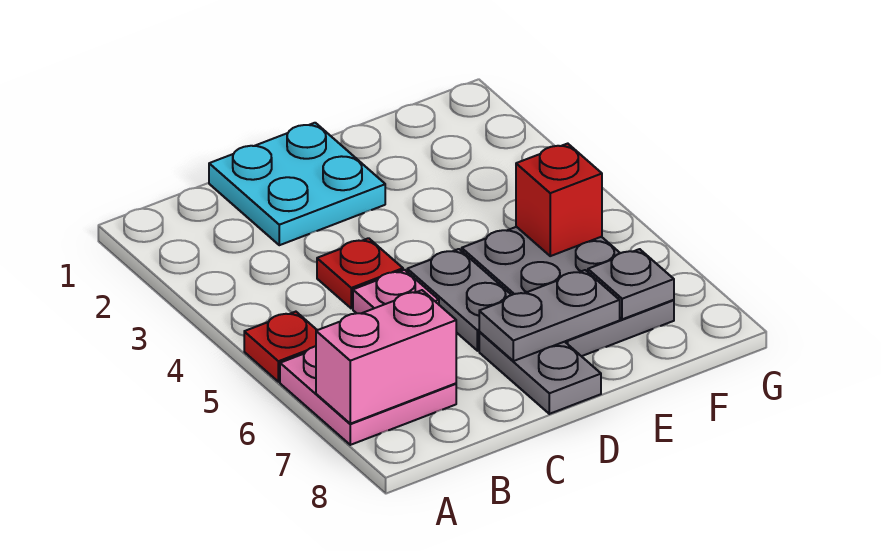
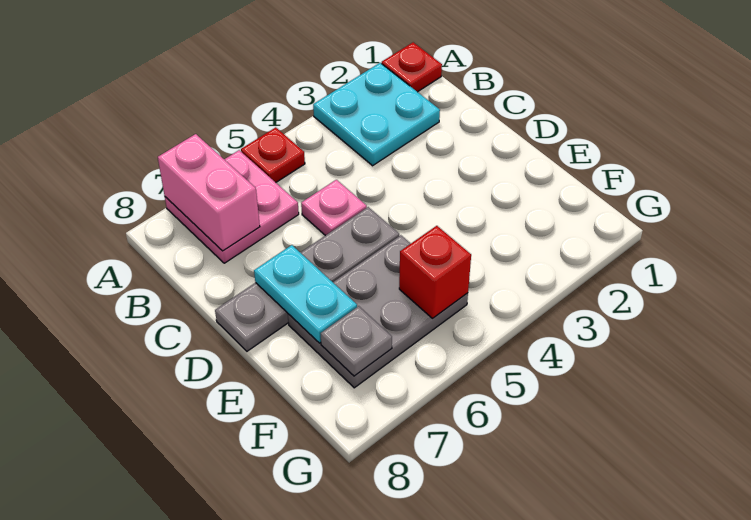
cyan 2x2 plate [209,123,385,245] -> cyan 2x2 plate moved to [313,63,440,166]
red 1x1 plate [317,238,403,308] -> red 1x1 plate moved to [382,42,442,92]
grey 1x2 plate [479,270,620,361] -> cyan 1x2 plate [254,245,357,343]

